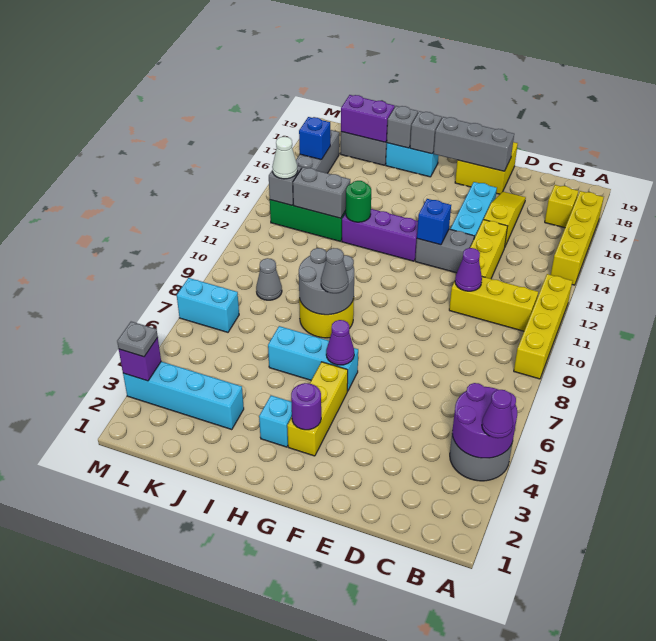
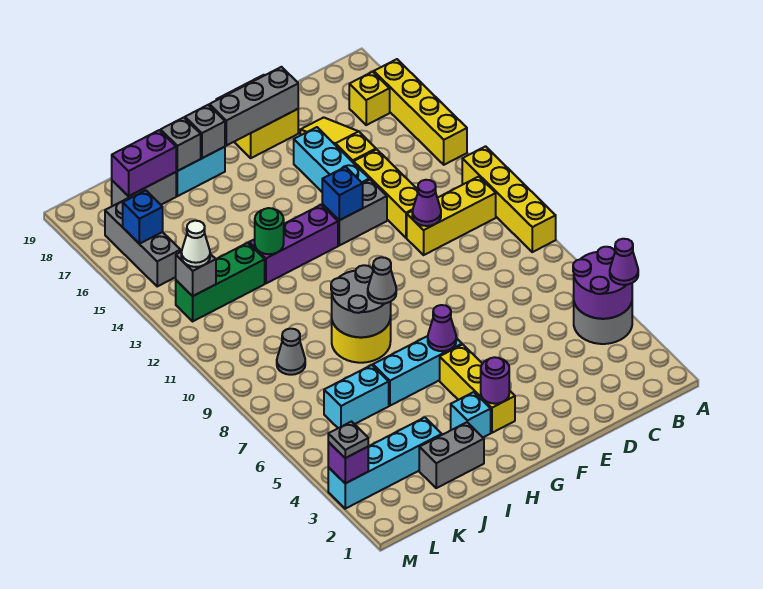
grey 1x2 brick [293,167,350,218] -> grey 1x2 brick moved to [419,422,484,488]
cyan 1x2 brick [177,278,239,332] -> cyan 1x2 brick moved to [324,365,389,428]

